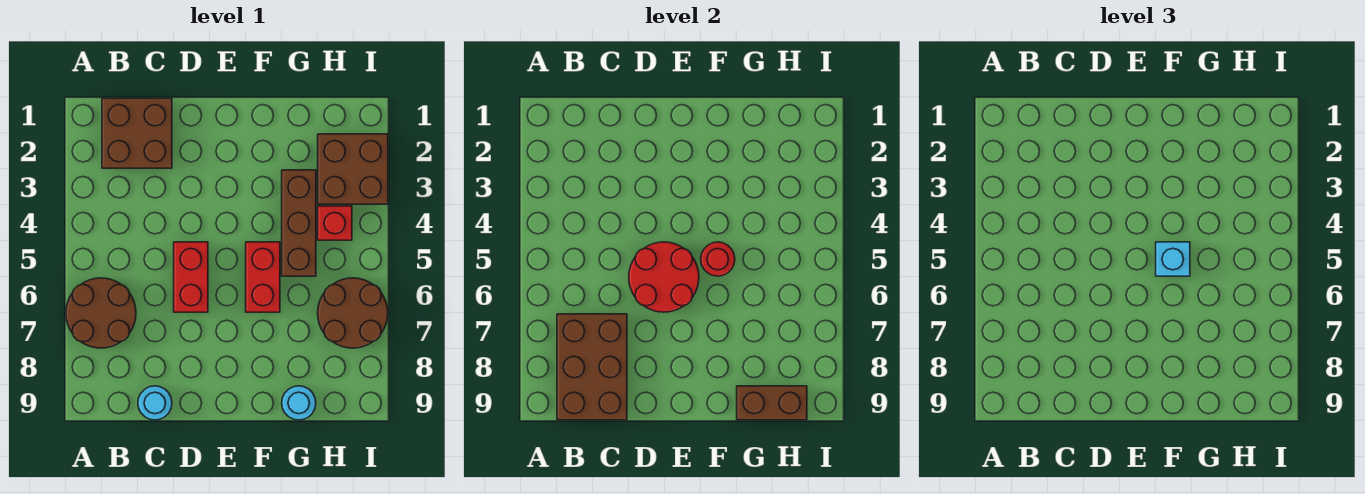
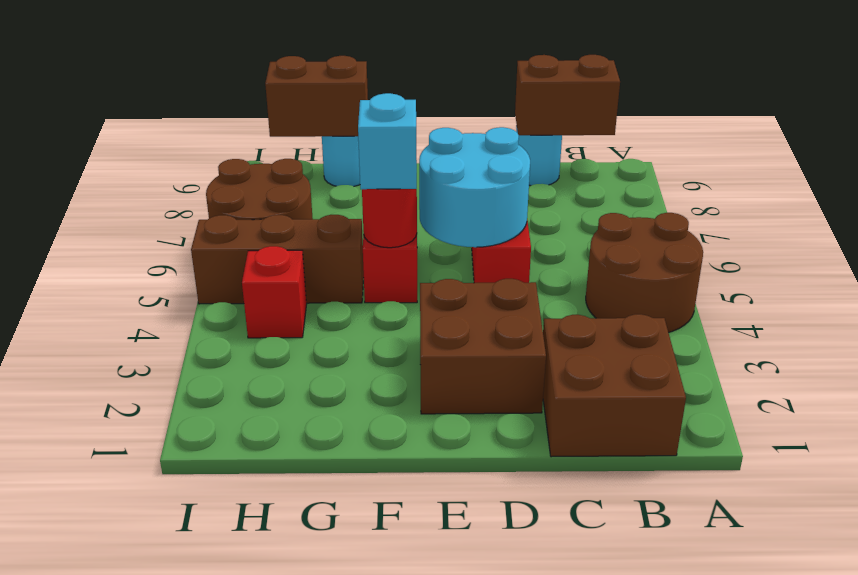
brown 2x2 round brick [66,278,136,348] -> brown 2x2 round brick moved to [586,213,703,333]
brown 2x3 brick [557,314,627,420] -> brown 1x2 brick [515,55,620,135]
red 2x2 round brick [629,242,699,312] -> cyan 2x2 round brick [419,127,530,247]
brown 1x3 brick [282,170,316,276] -> brown 1x3 brick turned to [191,215,364,304]
brown 2x2 brick [318,134,388,204] -> brown 2x2 brick moved to [420,279,546,414]

